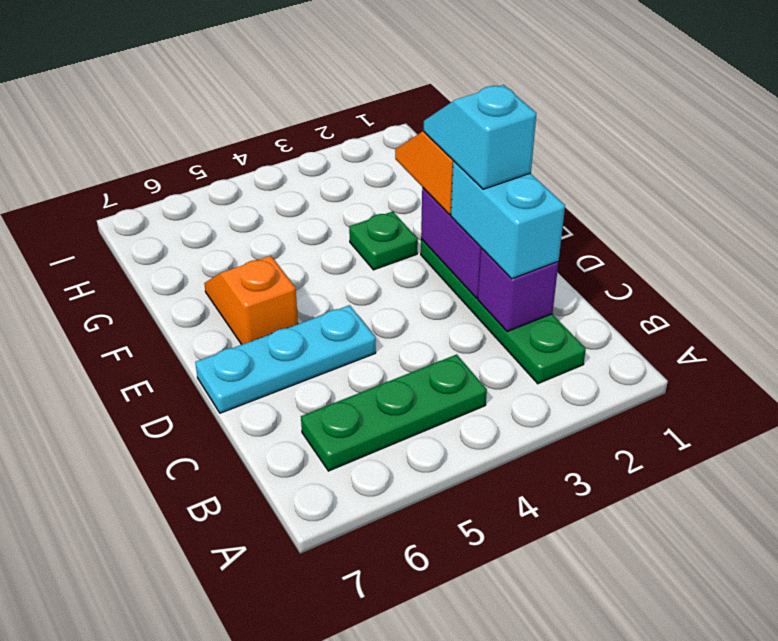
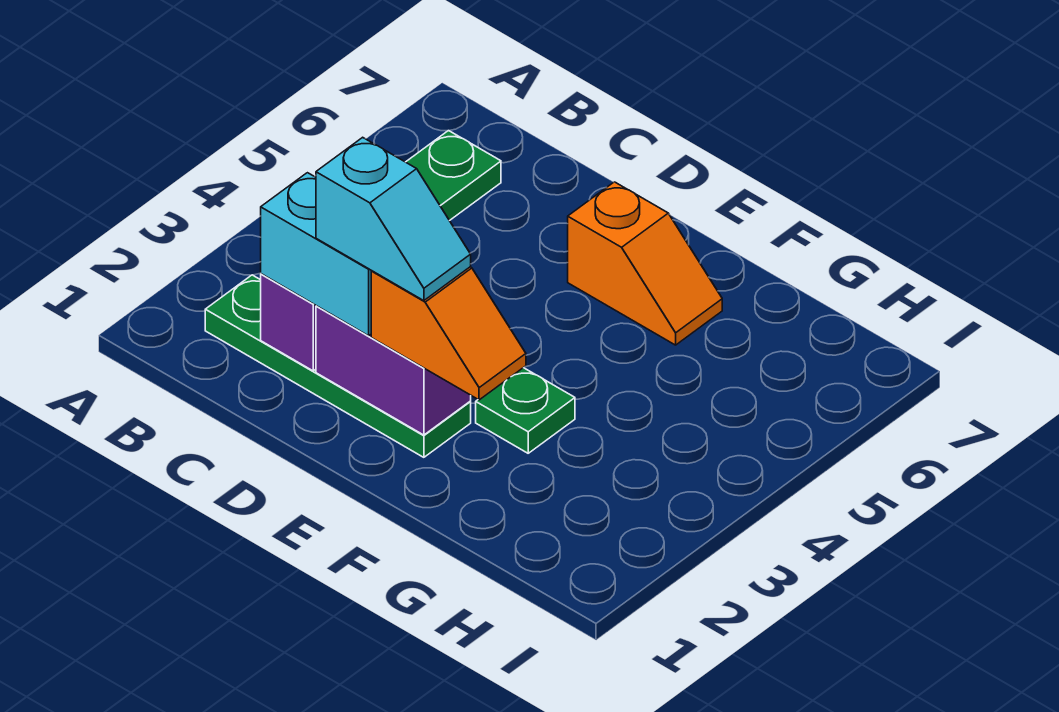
cyan 1x3 plate [195,305,376,413] -> none

